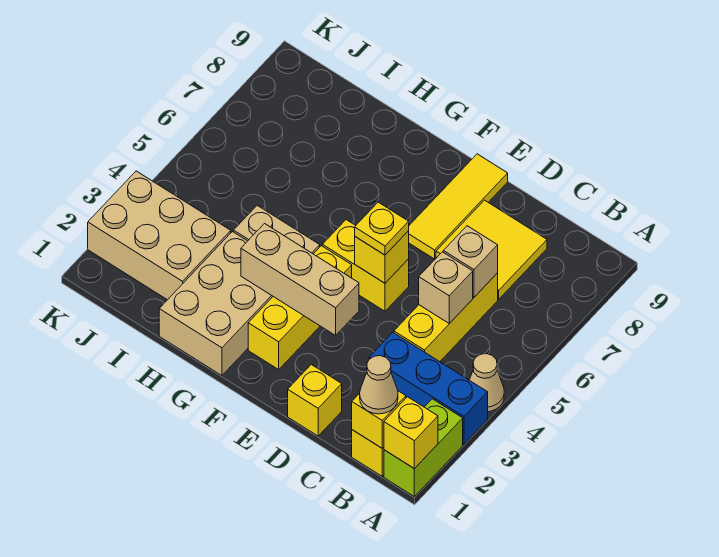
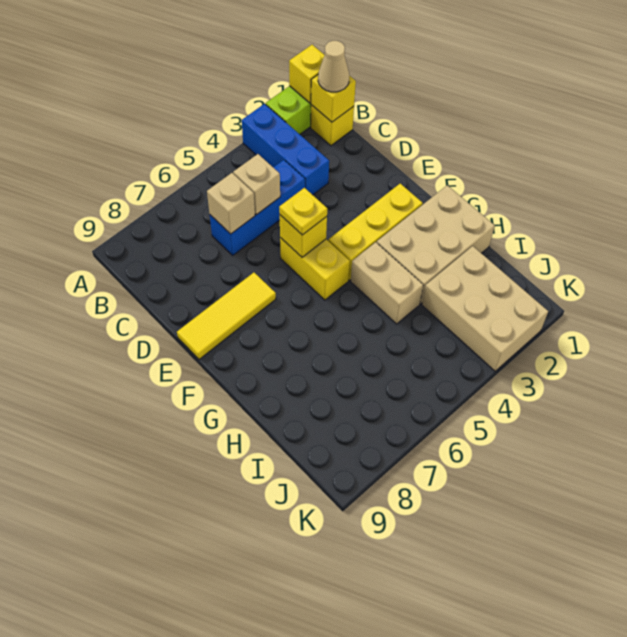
tan 1x1 cone [470,354,504,412] -> none
yellow 1x3 brick [394,273,498,362] -> blue 1x3 brick [210,160,305,255]
yellow 2x2 tile [436,200,547,299] -> none
yellow 1x1 brick [288,365,342,436] -> none
tan 1x3 brick [241,224,359,335] -> none

